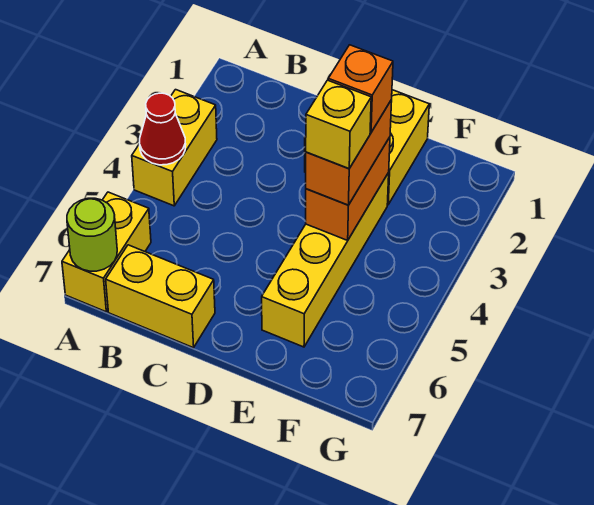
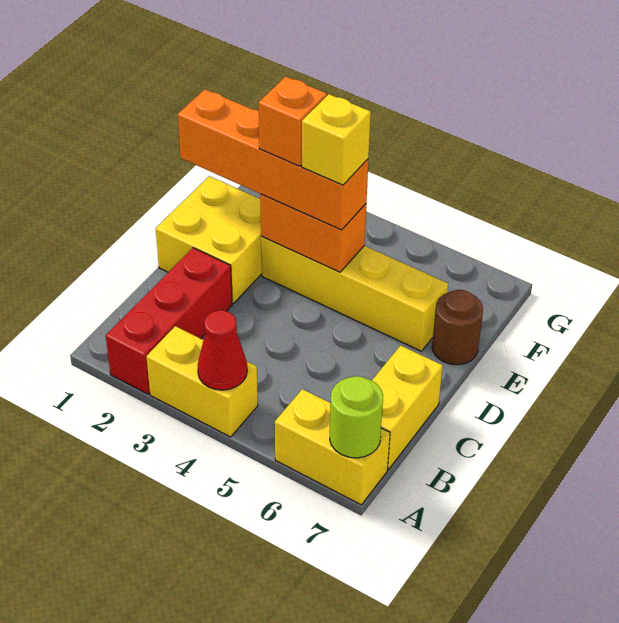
none -> red 1x3 brick [106,248,232,394]
orange 1x2 brick [306,100,392,205] -> orange 1x4 brick [178,89,368,230]
none -> brown 1x1 round brick [432,290,483,365]

